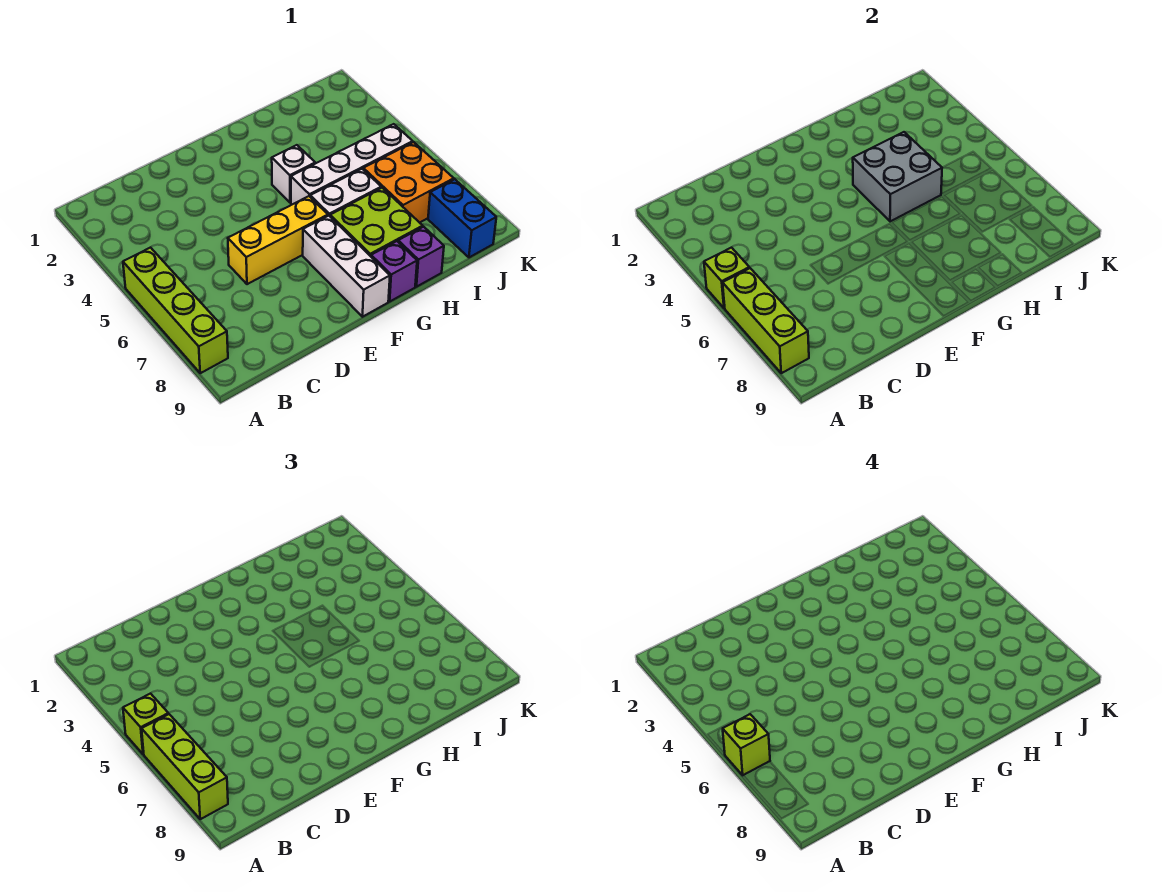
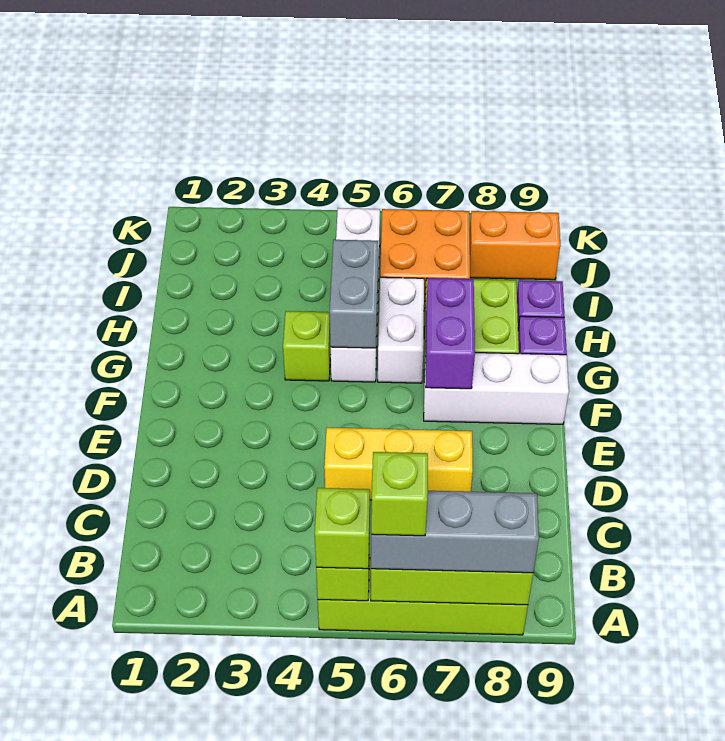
lime 1x3 brick [142,714,228,819] -> grey 1x3 brick [371,491,539,573]
yellow 1x3 brick [228,196,328,284] -> yellow 1x3 brick turned to [324,428,473,500]
none -> purple 1x2 brick [425,278,475,389]
white 1x1 brick [272,145,315,202] -> lime 1x1 brick [283,311,331,381]
grey 2x2 brick [853,132,942,221] -> grey 1x2 brick [330,240,378,348]
blue 1x2 brick [428,179,496,257] -> orange 1x2 brick [470,211,560,280]

